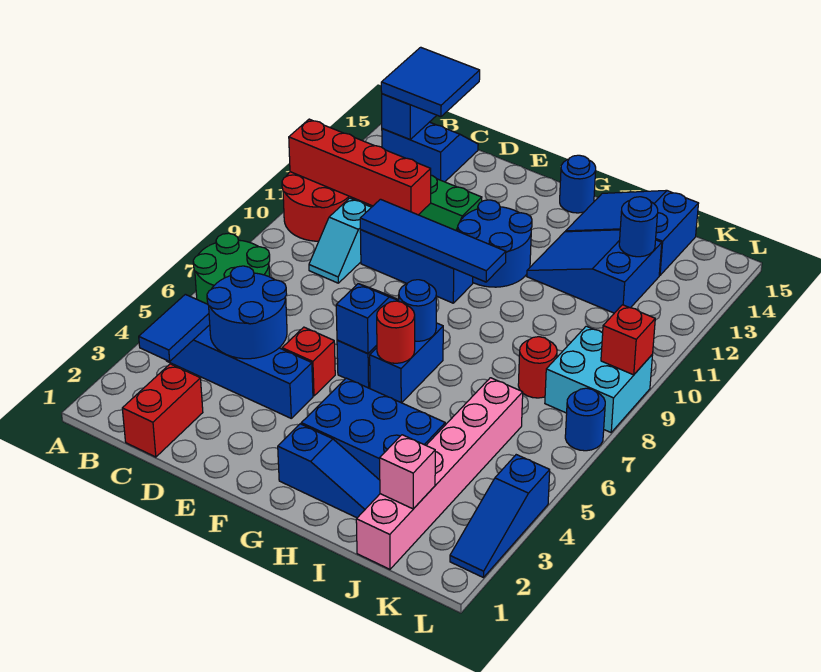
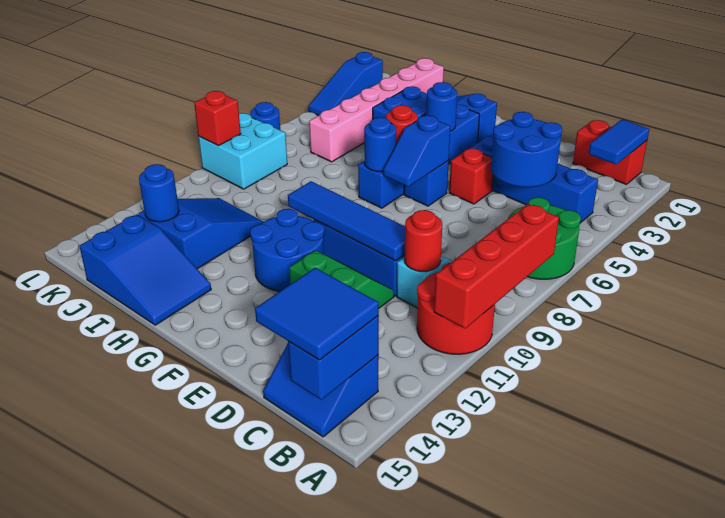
red 1x4 brick [289,119,431,215] -> red 1x4 brick turned to [434,204,559,329]
blue 1x2 tile [139,294,210,361] -> blue 1x2 tile moved to [589,119,649,165]
red 1x2 brick [122,364,203,457] -> red 1x2 brick turned to [573,120,647,185]
blue 1x1 round brick [560,155,596,213] -> blue 1x1 round brick moved to [426,82,457,131]
blue 2x3 slope [527,230,662,313] -> blue 2x3 slope turned to [138,198,263,269]
pink 1x1 brick [380,435,435,509] -> none
red 1x1 round brick [518,337,557,398] -> red 1x1 round brick moved to [404,210,442,271]
blue 1x3 slope [450,455,550,578] -> blue 1x3 slope turned to [308,52,383,116]

